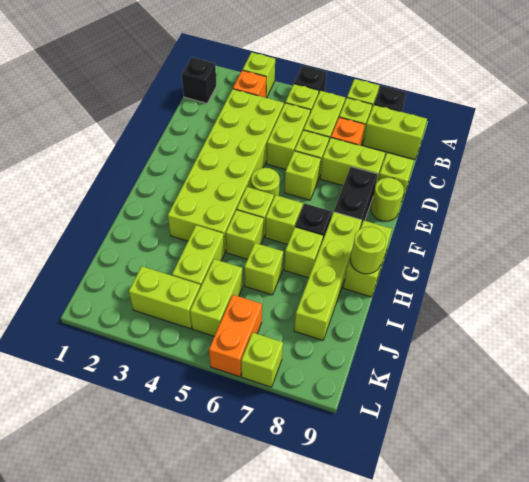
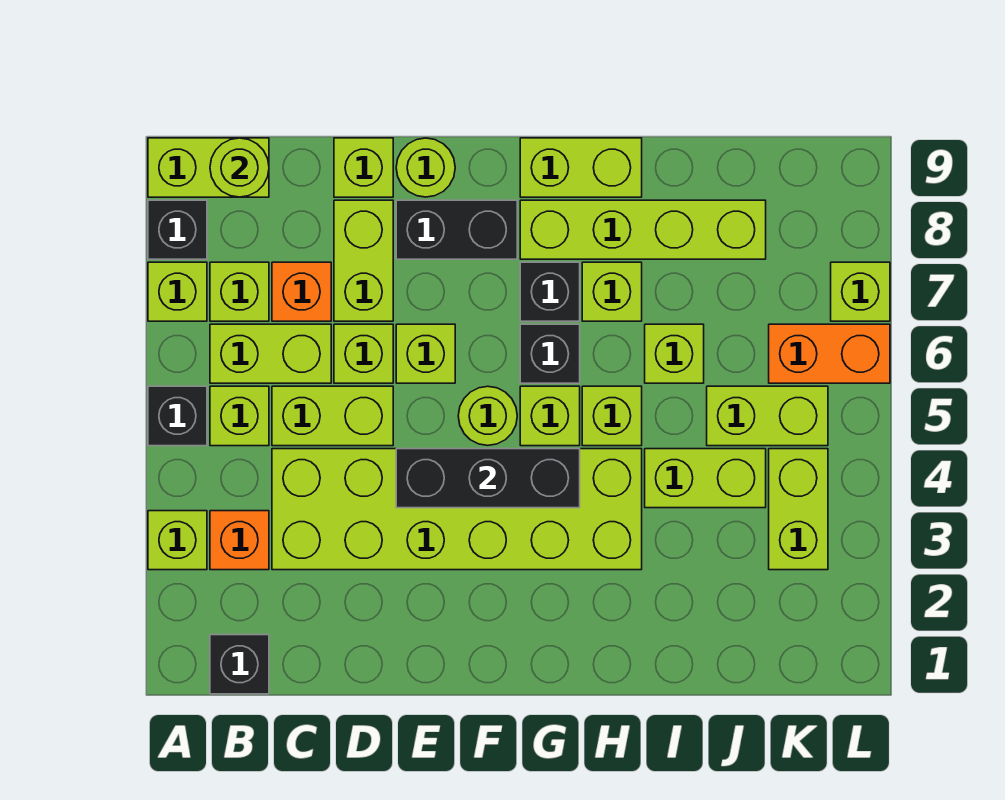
lime 1x2 brick [363,105,427,160] -> lime 1x2 brick turned to [148,138,269,197]
none -> black 1x3 brick [396,449,580,508]
lime 1x1 brick [265,195,303,244] -> black 1x1 brick [520,324,580,383]
lime 1x1 round brick [350,227,386,274] -> lime 1x1 round brick moved to [210,138,269,197]

